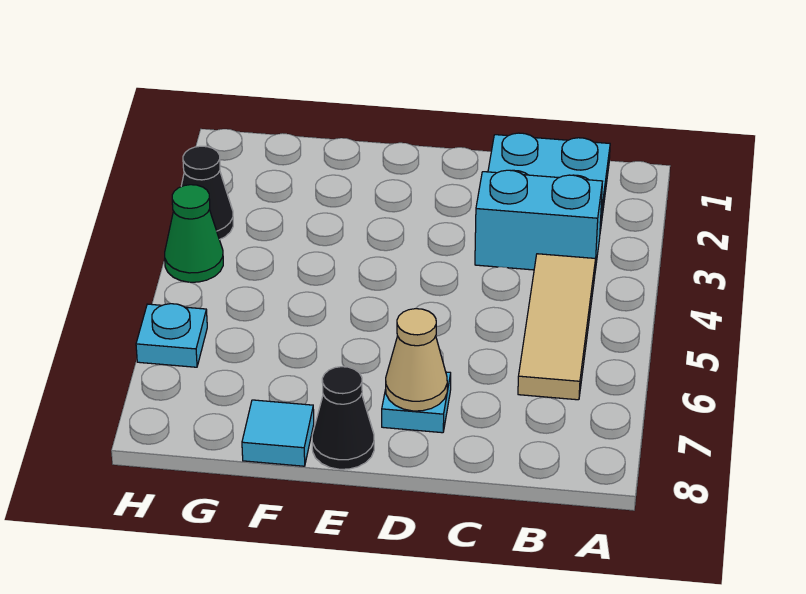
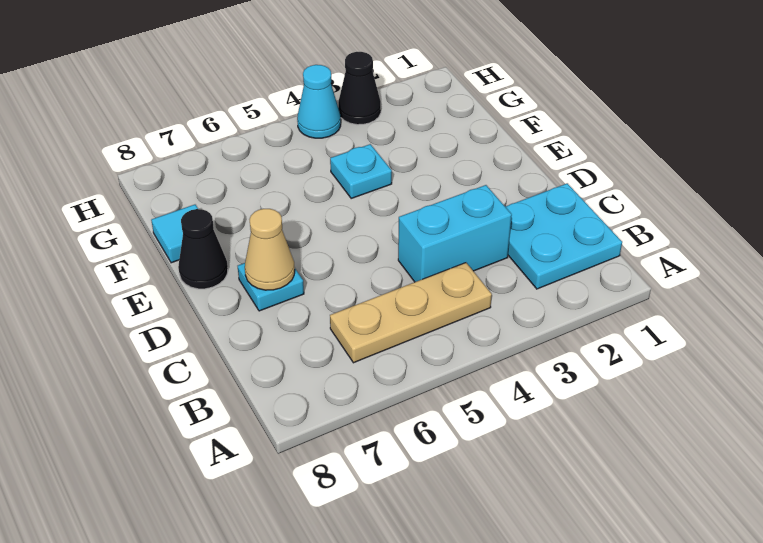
cyan 1x2 brick [475,170,602,270] -> cyan 1x2 brick turned to [398,185,512,282]
tan 1x3 tile [518,254,596,400] -> tan 1x3 plate [330,263,492,363]
green 1x1 cone [165,185,223,282] -> cyan 1x1 cone [297,65,341,138]
cyan 1x1 plate [136,304,207,367] -> cyan 1x1 plate moved to [330,144,392,198]

